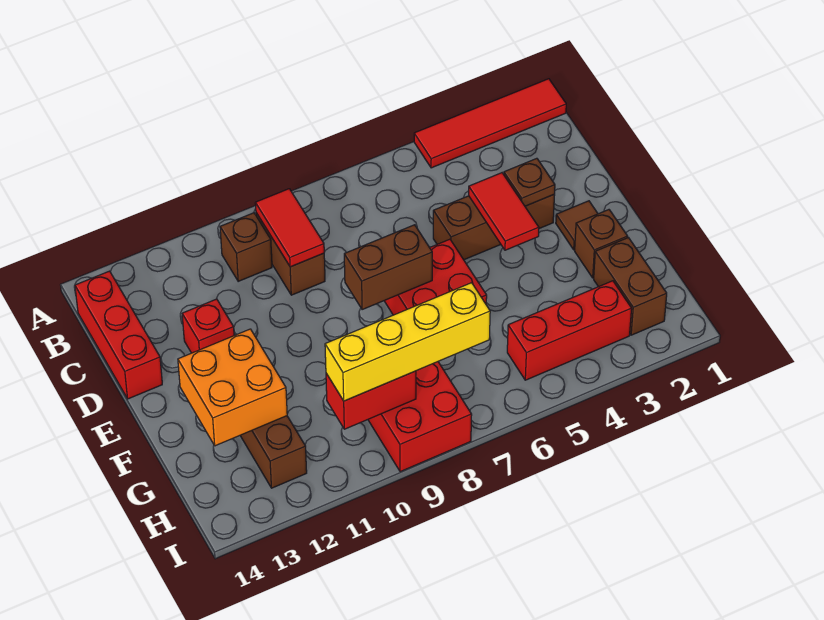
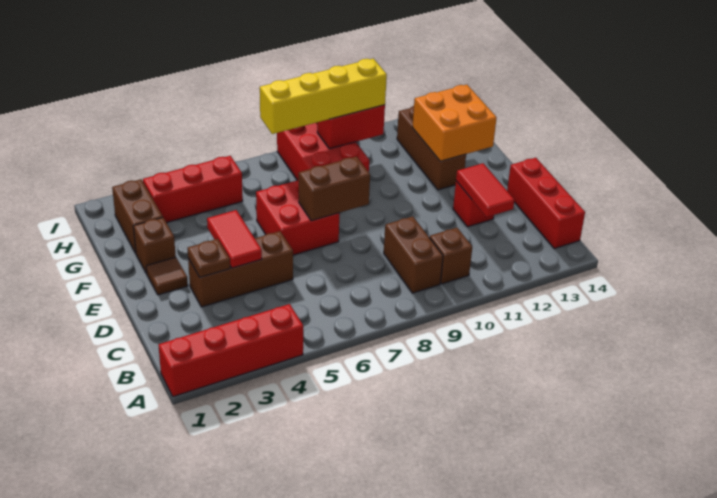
red 1x4 tile [414,79,566,168] -> red 1x4 brick [158,304,303,397]
red 1x2 tile [255,189,324,267] -> red 1x2 tile moved to [456,163,514,217]

